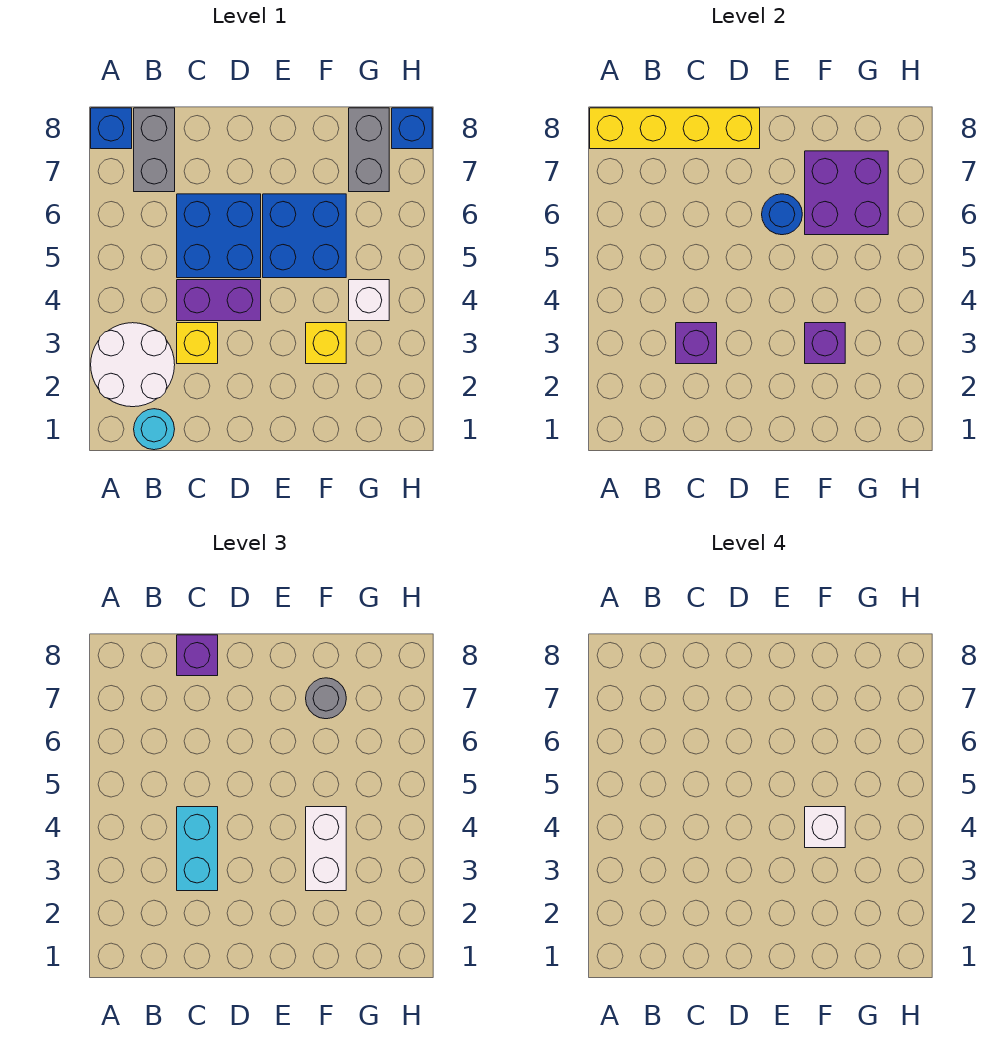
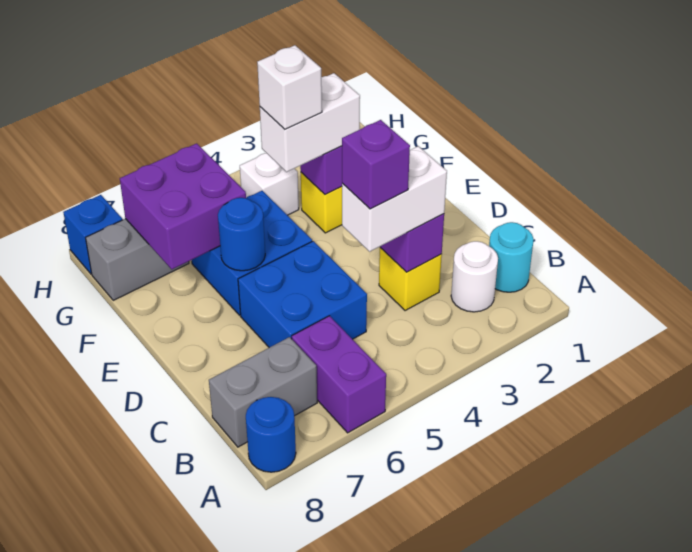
white 2x2 round brick [91,323,175,407] -> white 1x1 round brick [451,241,498,312]
blue 1x1 brick [91,108,132,149] -> blue 1x1 round brick [246,397,296,472]
yellow 1x4 brick [590,108,760,149] -> none
cyan 1x2 brick [177,807,218,891] -> white 1x2 brick [342,146,447,252]
purple 1x2 brick [177,280,261,321] -> purple 1x2 brick moved to [292,316,386,433]
purple 1x1 brick [177,635,218,676] -> purple 1x1 brick moved to [342,120,410,209]
grey 1x1 round brick [306,678,346,719] -> none

